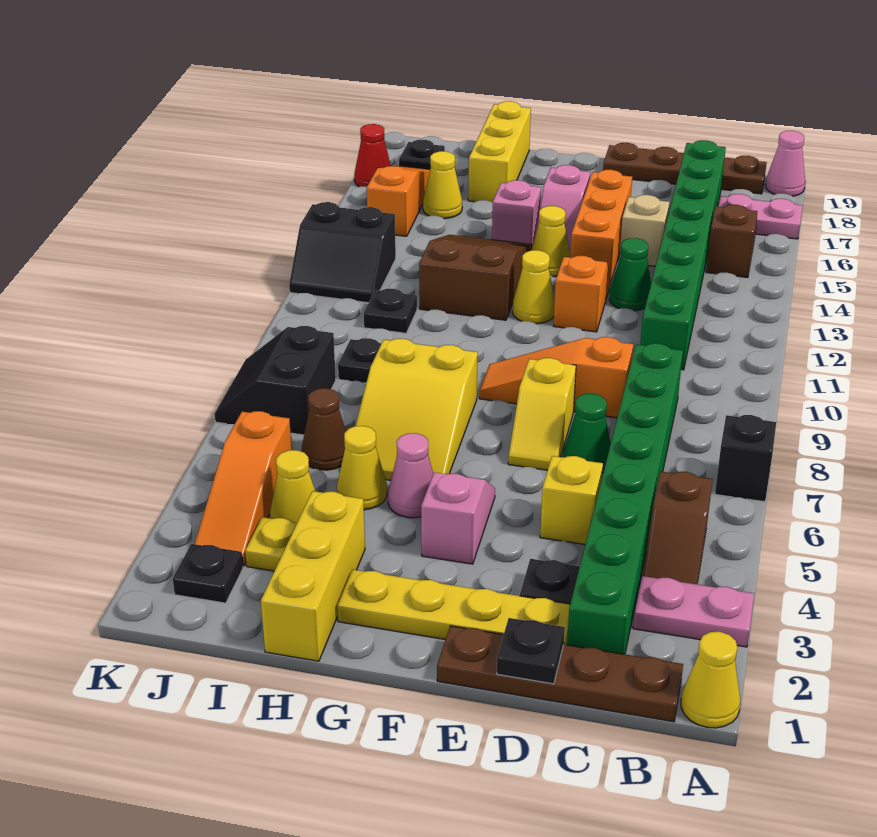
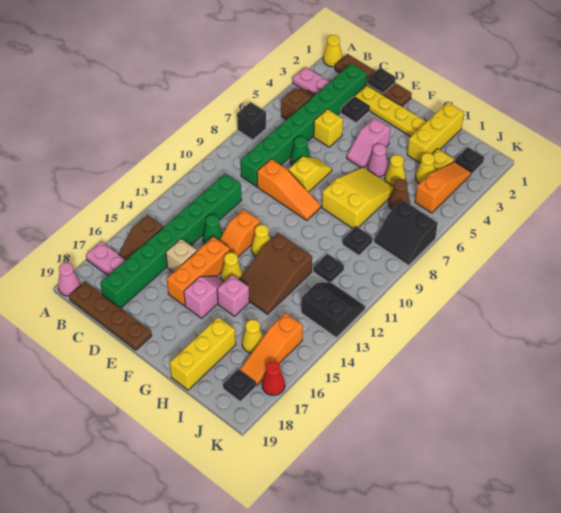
black 2x2 slope [215,326,336,435] -> black 2x2 slope turned to [374,200,438,265]

